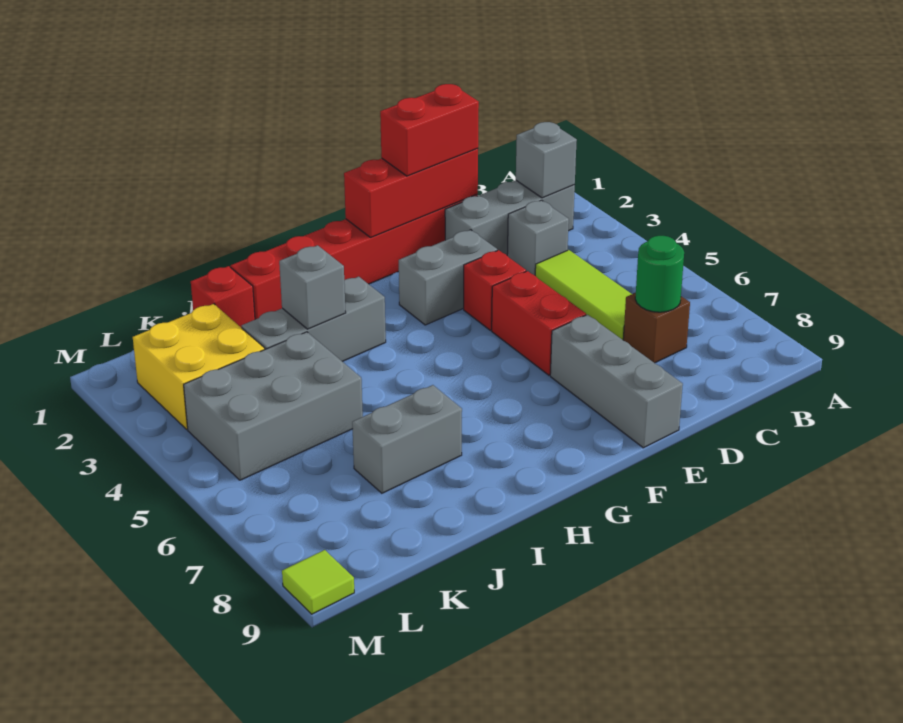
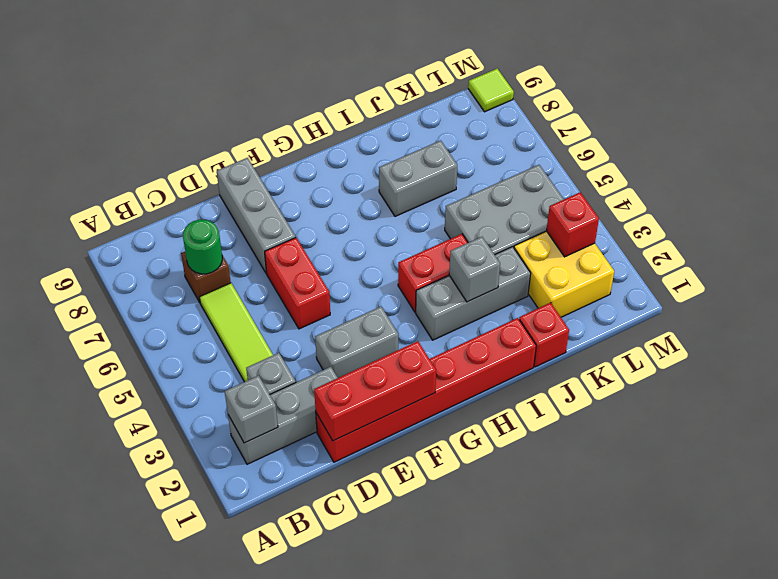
red 1x2 brick [380,84,479,176] -> red 1x2 brick moved to [398,234,468,312]
red 1x1 brick [464,250,526,330] -> red 1x1 brick moved to [546,192,599,257]

